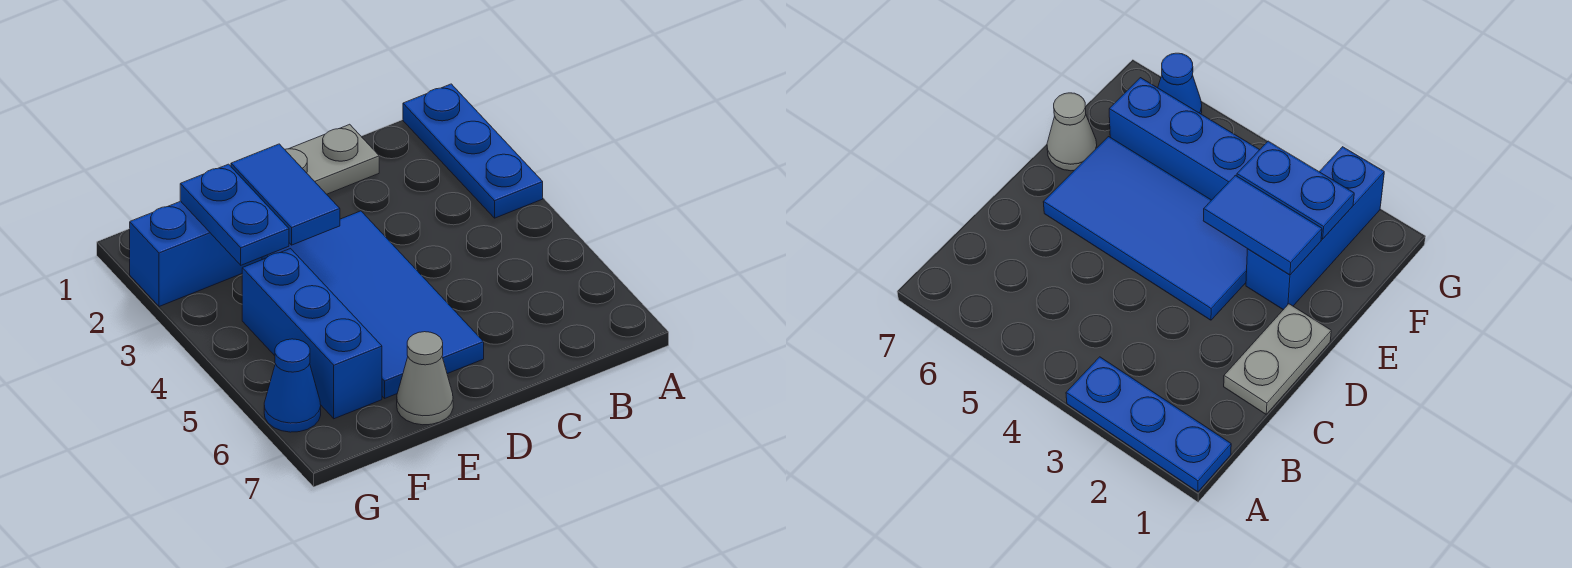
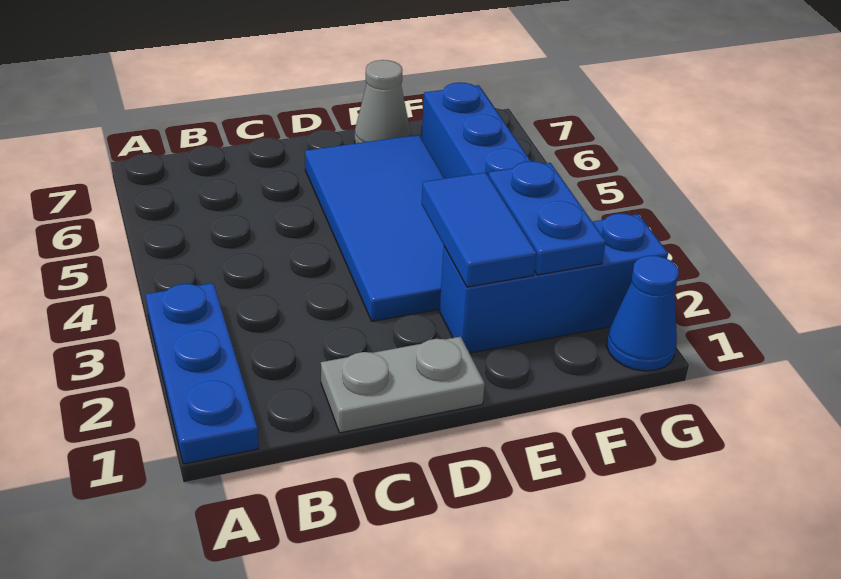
blue 1x1 cone [264,339,321,432] -> blue 1x1 cone moved to [607,256,679,371]

